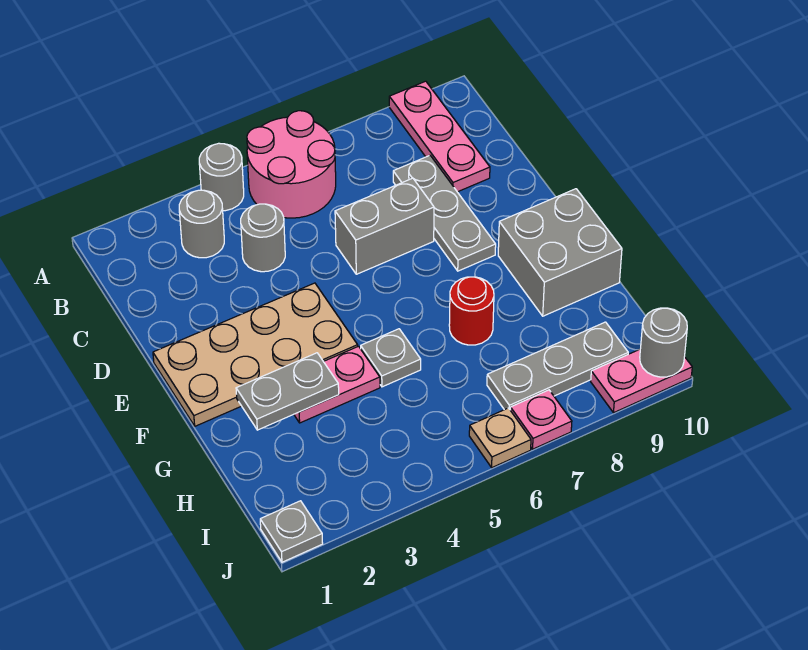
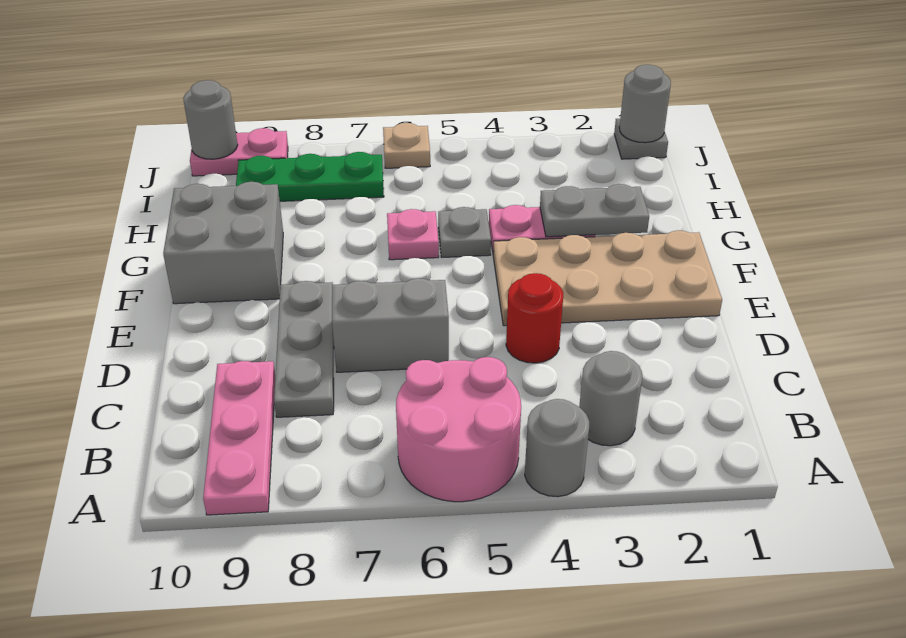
grey 1x1 round brick [241,204,285,272] -> grey 1x1 round brick moved to [619,65,671,143]
red 1x1 round brick [449,277,494,345] -> red 1x1 round brick moved to [506,273,563,363]
grey 1x3 plate [487,322,628,410] -> green 1x3 plate [236,152,384,201]
pink 1x1 plate [510,390,572,449] -> pink 1x1 plate moved to [387,209,439,260]

